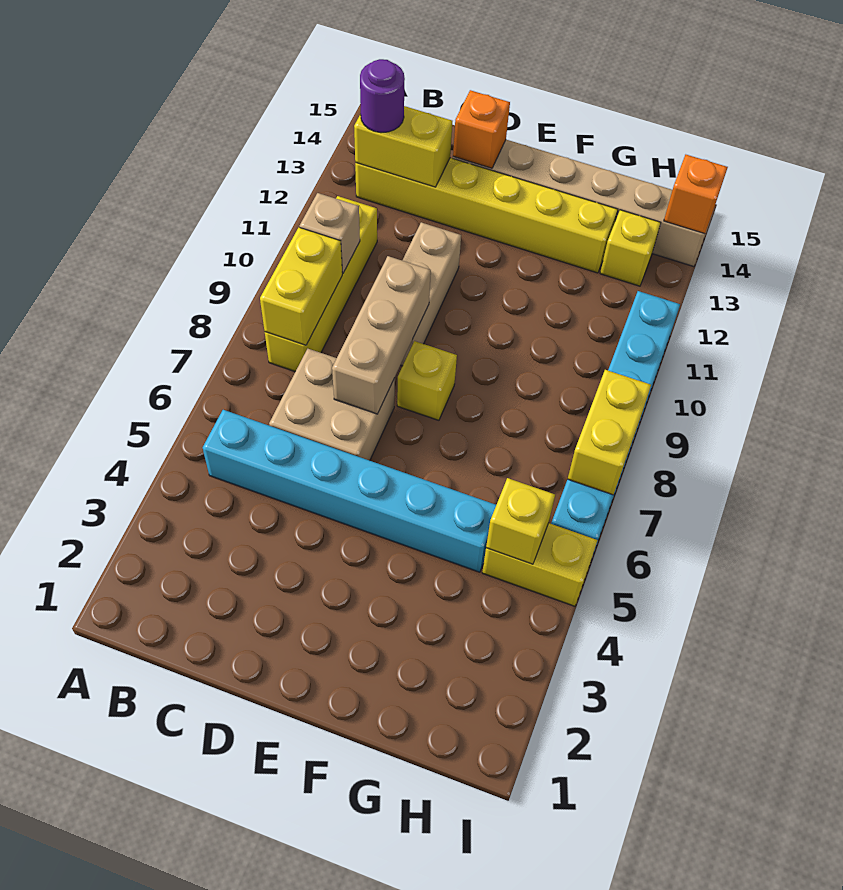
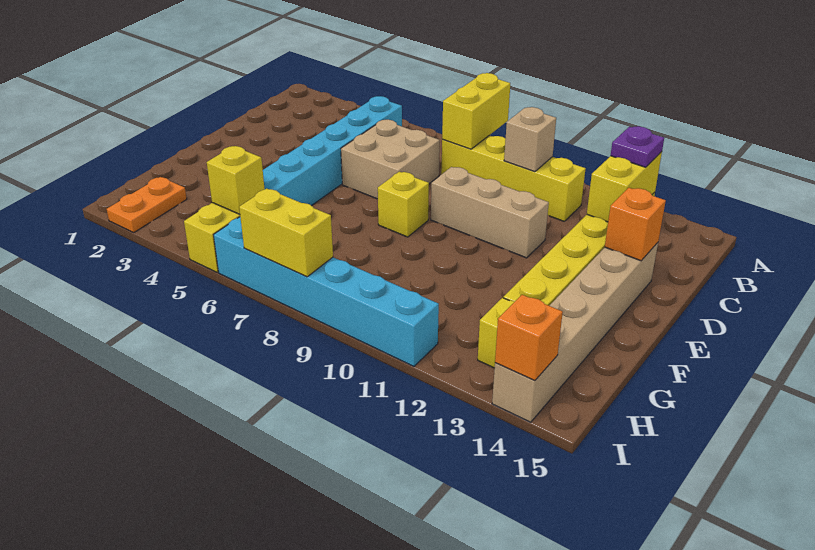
yellow 1x2 brick [260,227,342,345] -> yellow 1x2 brick turned to [442,73,510,149]
purple 1x1 round brick [360,59,405,132] -> purple 1x1 plate [611,126,664,167]
tan 1x3 brick [332,256,431,414] -> none
none -> orange 1x2 plate [107,177,187,232]

